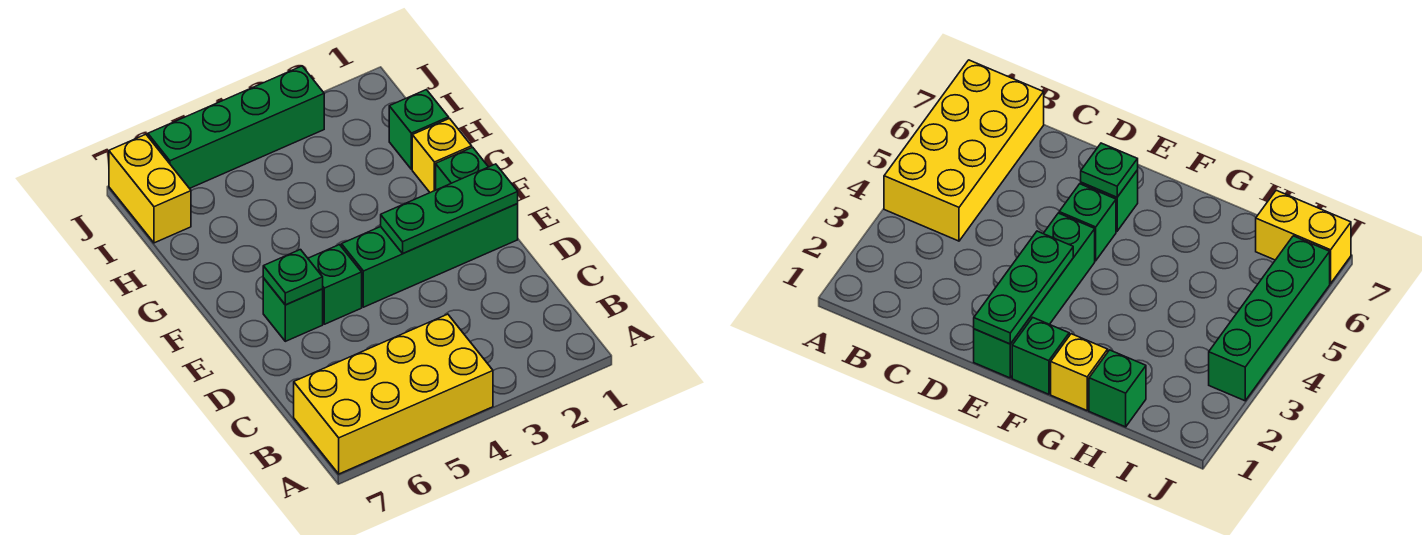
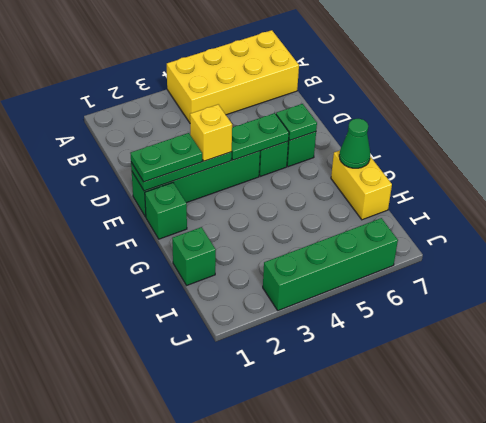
none -> green 1x2 plate [130,133,202,182]
none -> green 1x2 plate [232,113,289,160]
yellow 1x1 brick [412,119,472,193] -> yellow 1x1 brick moved to [190,105,232,161]
none -> green 1x1 cone [339,119,370,168]
yellow 1x2 brick [109,134,191,243] -> yellow 1x2 brick moved to [331,150,392,220]

